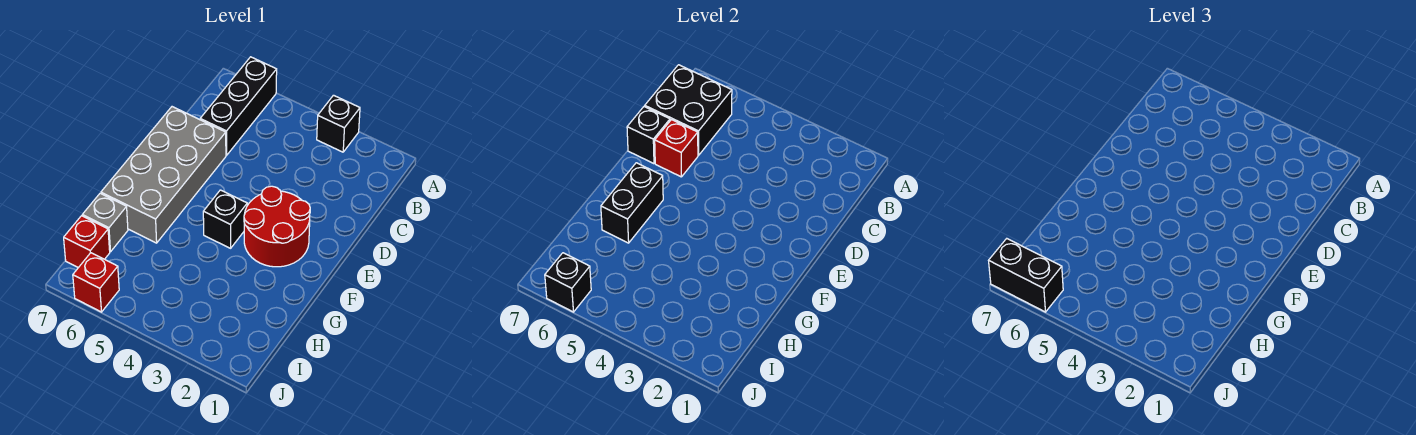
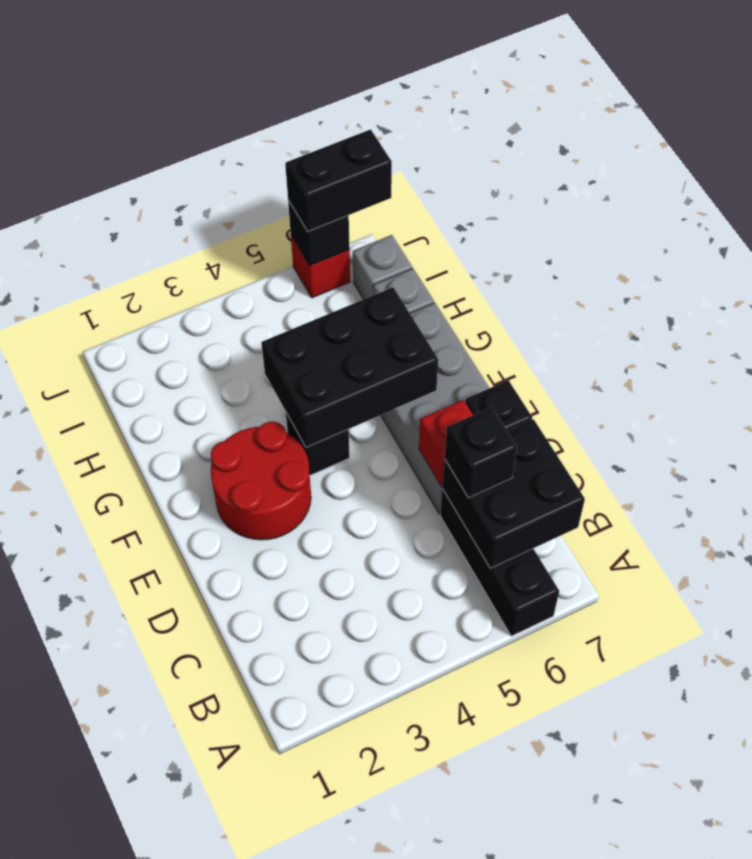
black 1x1 brick [317,95,360,152] -> black 1x1 brick moved to [445,407,517,498]
black 1x2 brick [601,163,663,243] -> black 2x3 brick [261,287,438,447]
red 1x1 brick [64,216,110,268] -> grey 1x1 brick [353,235,412,299]

